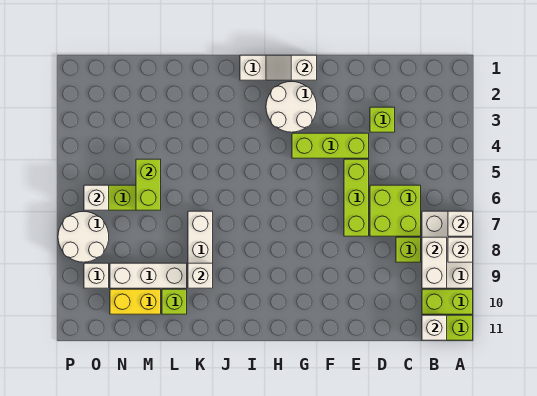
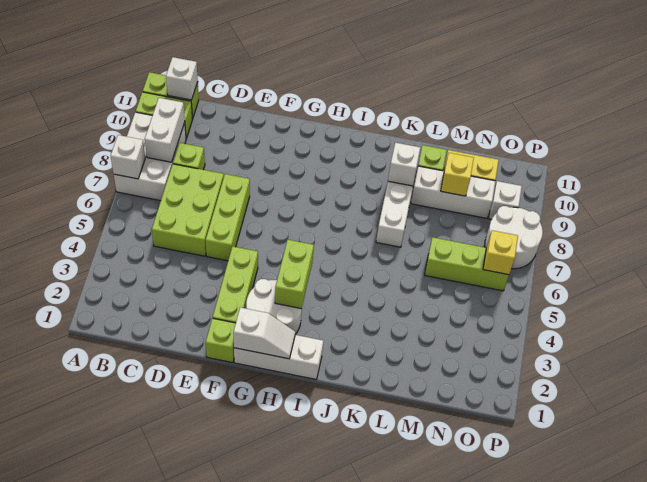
white 1x1 brick [448,237,473,262] -> none
lime 2x2 brick [370,185,421,236] -> lime 2x3 brick [152,164,224,256]
lime 1x1 brick [370,107,395,132] -> lime 1x1 brick moved to [206,318,236,363]
lime 1x3 brick [292,133,369,158] -> lime 1x3 brick turned to [213,246,258,323]
lime 1x2 brick [136,159,161,210] -> lime 1x2 brick moved to [275,240,314,308]
none -> yellow 1x1 brick [441,153,474,196]
white 1x1 brick [84,185,109,210] -> yellow 1x1 brick [483,230,518,275]

